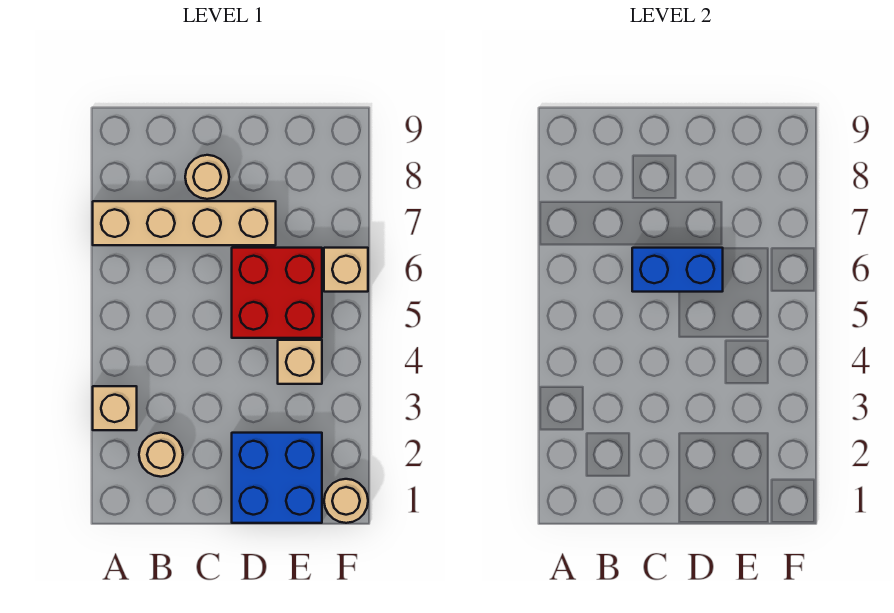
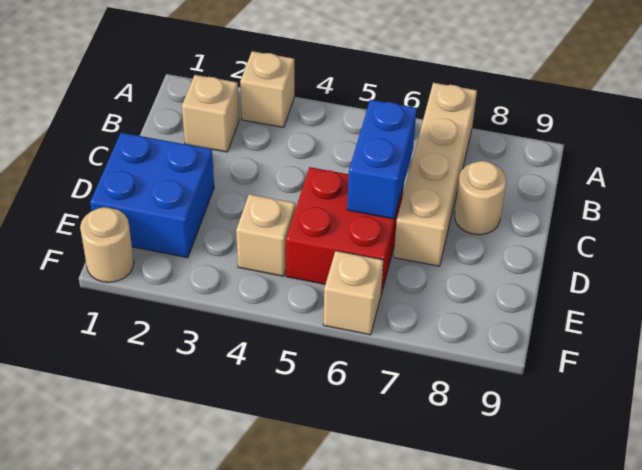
tan 1x1 round brick [139,433,183,477] -> tan 1x1 brick [182,75,239,152]

